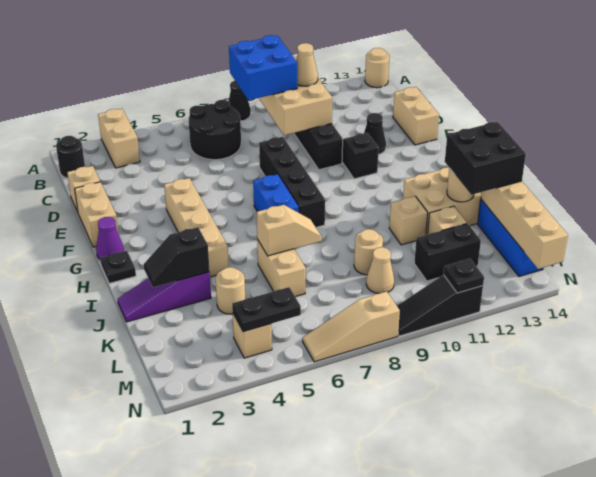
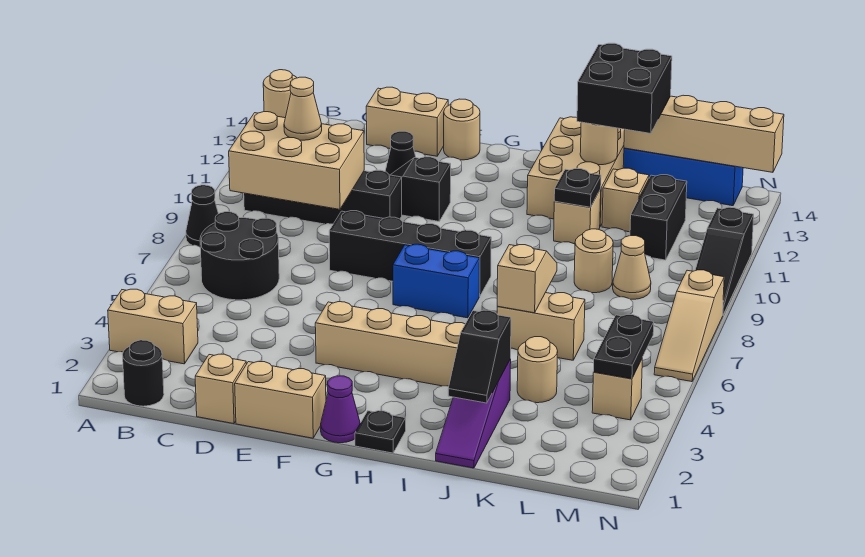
blue 2x2 brick [229,35,297,100] -> none
none -> tan 1x1 round brick [444,99,480,160]
black 1x1 plate [444,259,484,293] -> black 1x1 plate moved to [554,169,601,207]

